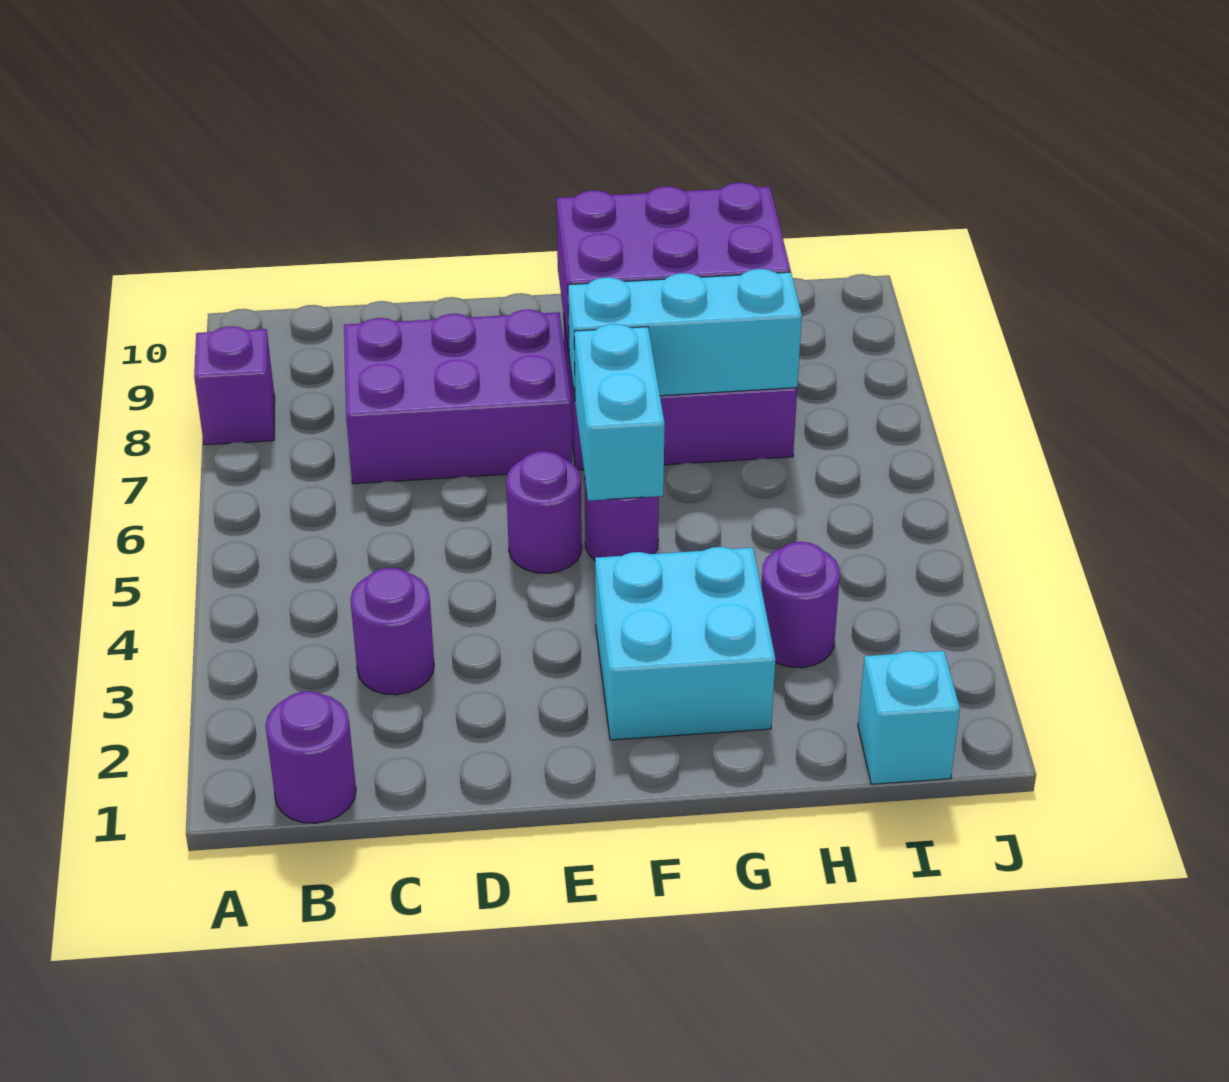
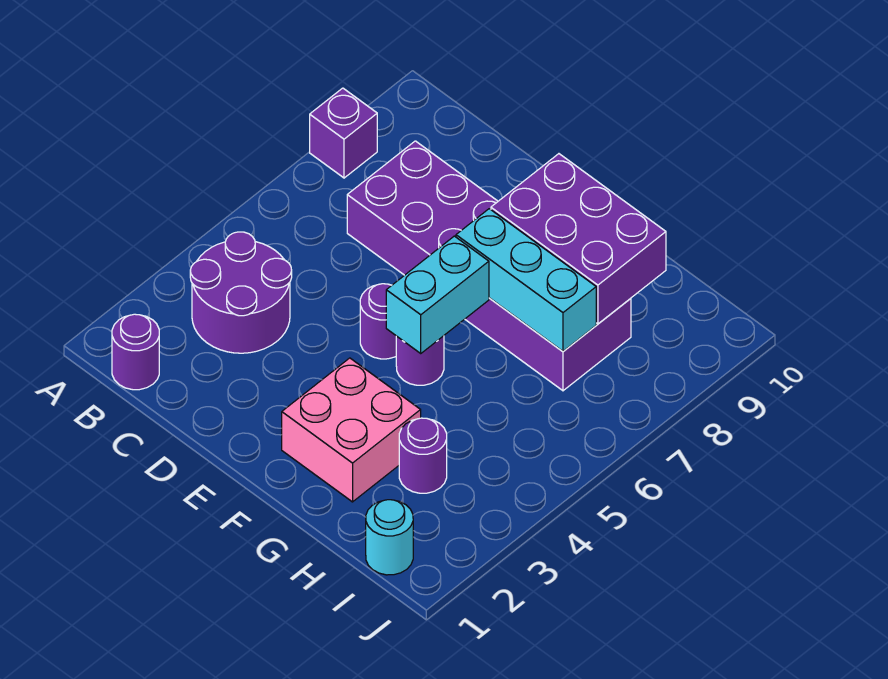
purple 1x1 round brick [350,568,434,695] -> purple 2x2 round brick [190,232,292,353]
cyan 2x2 brick [595,547,775,740] -> pink 2x2 brick [282,358,421,502]
cyan 1x1 brick [858,651,960,784] -> cyan 1x1 round brick [366,500,413,575]

